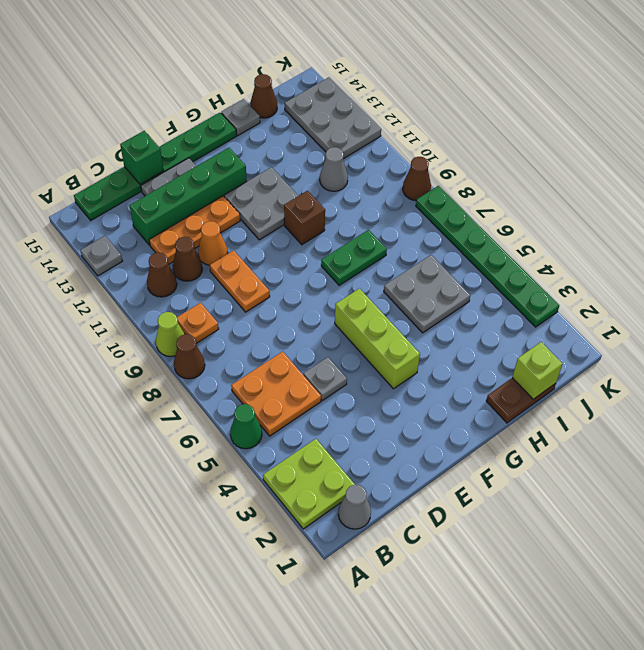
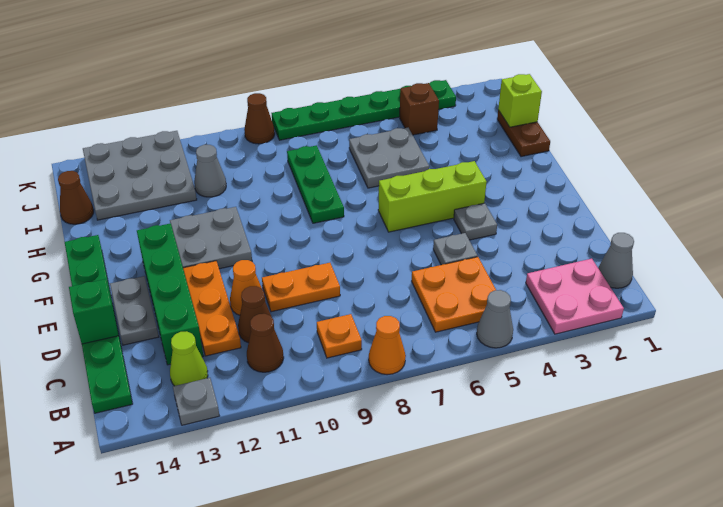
lime 2x2 plate [263,439,355,529] -> pink 2x2 plate [526,259,624,334]
green 1x1 cone [230,404,262,449] -> grey 1x1 cone [477,290,513,348]
brown 1x1 cone [174,334,205,379] -> orange 1x1 cone [369,316,406,375]
lime 1x1 cone [156,312,184,356] -> lime 1x1 cone moved to [170,331,208,386]
green 1x2 plate [321,230,387,285] -> green 1x3 plate [287,145,344,223]
brown 1x1 brick [284,191,325,245] -> brown 1x1 brick moved to [400,83,439,135]
grey 1x1 plate [221,99,260,135] -> grey 1x1 plate moved to [454,203,497,240]
grey 2x3 plate [285,77,381,159] -> grey 3x3 plate [83,131,197,220]

